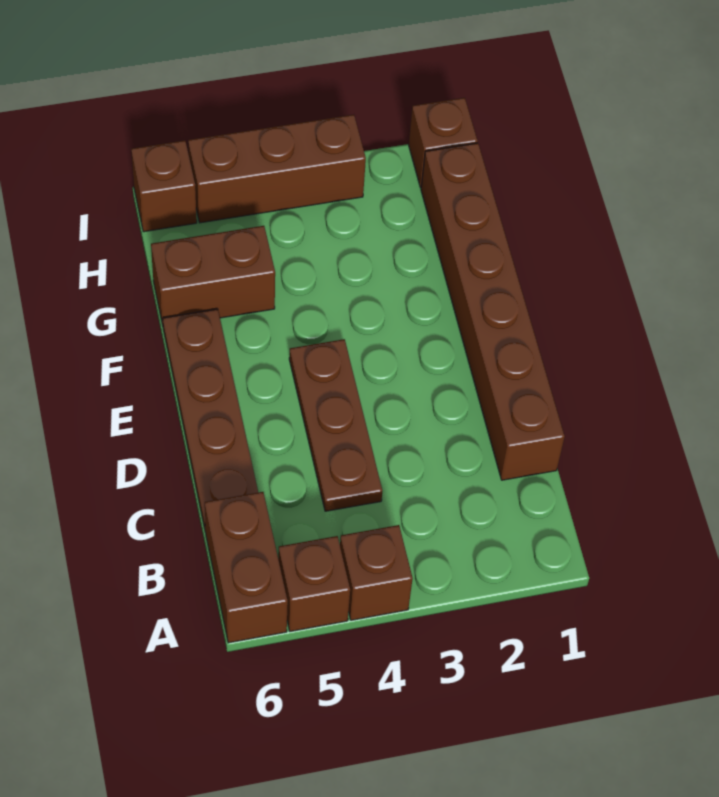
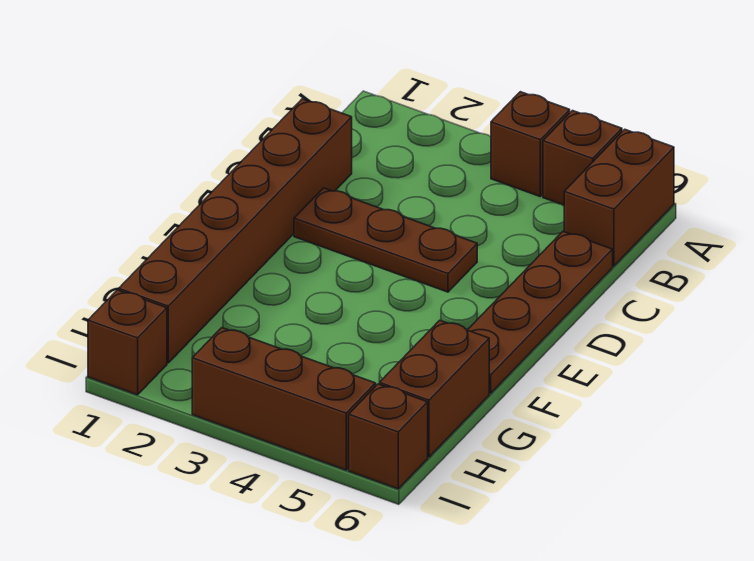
brown 1x3 plate [289,339,382,511] -> brown 1x3 plate turned to [294,188,477,292]
brown 1x2 brick [151,226,275,325] -> brown 1x2 brick turned to [380,320,489,457]

